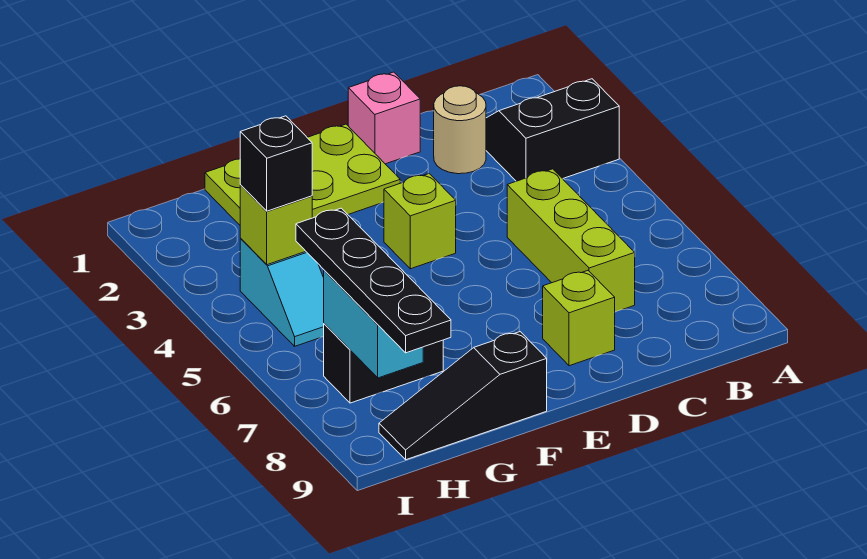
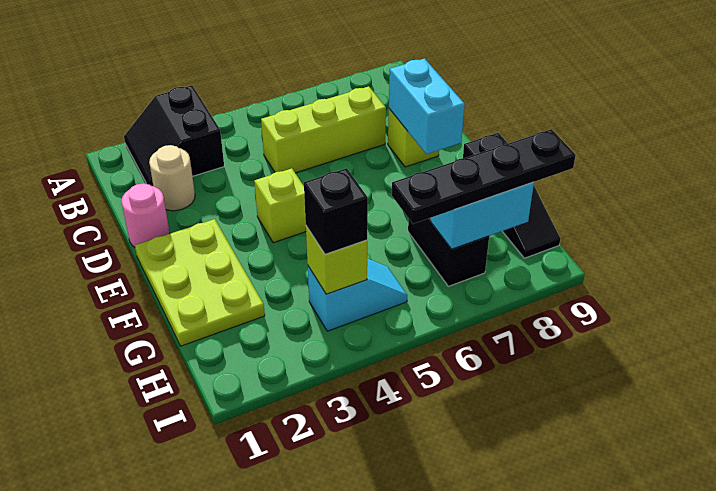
pink 1x1 brick [348,72,420,164] -> pink 1x1 round brick [121,183,170,247]
none -> cyan 1x2 brick [389,58,465,154]

